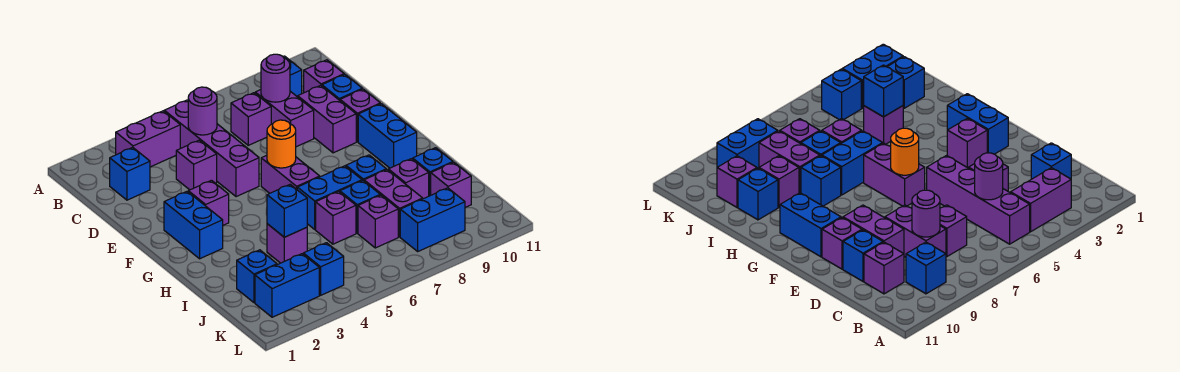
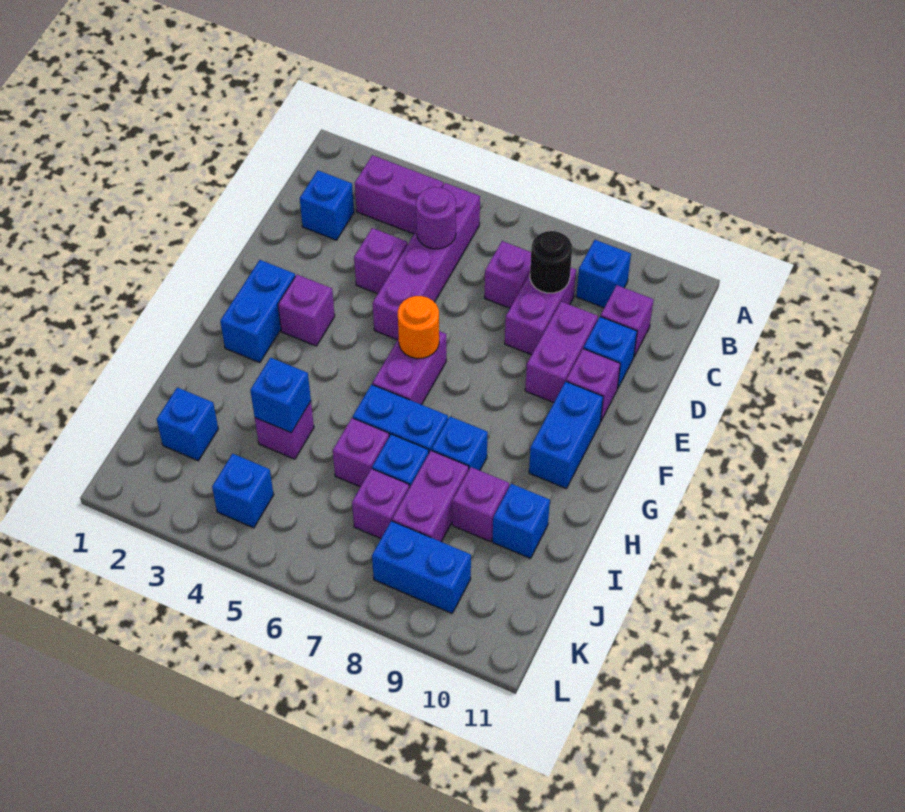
purple 1x1 round brick [261,54,290,102] -> black 1x1 round brick [530,231,572,293]
purple 1x1 brick [431,162,471,207] -> none
blue 1x2 brick [255,254,319,317] -> none

